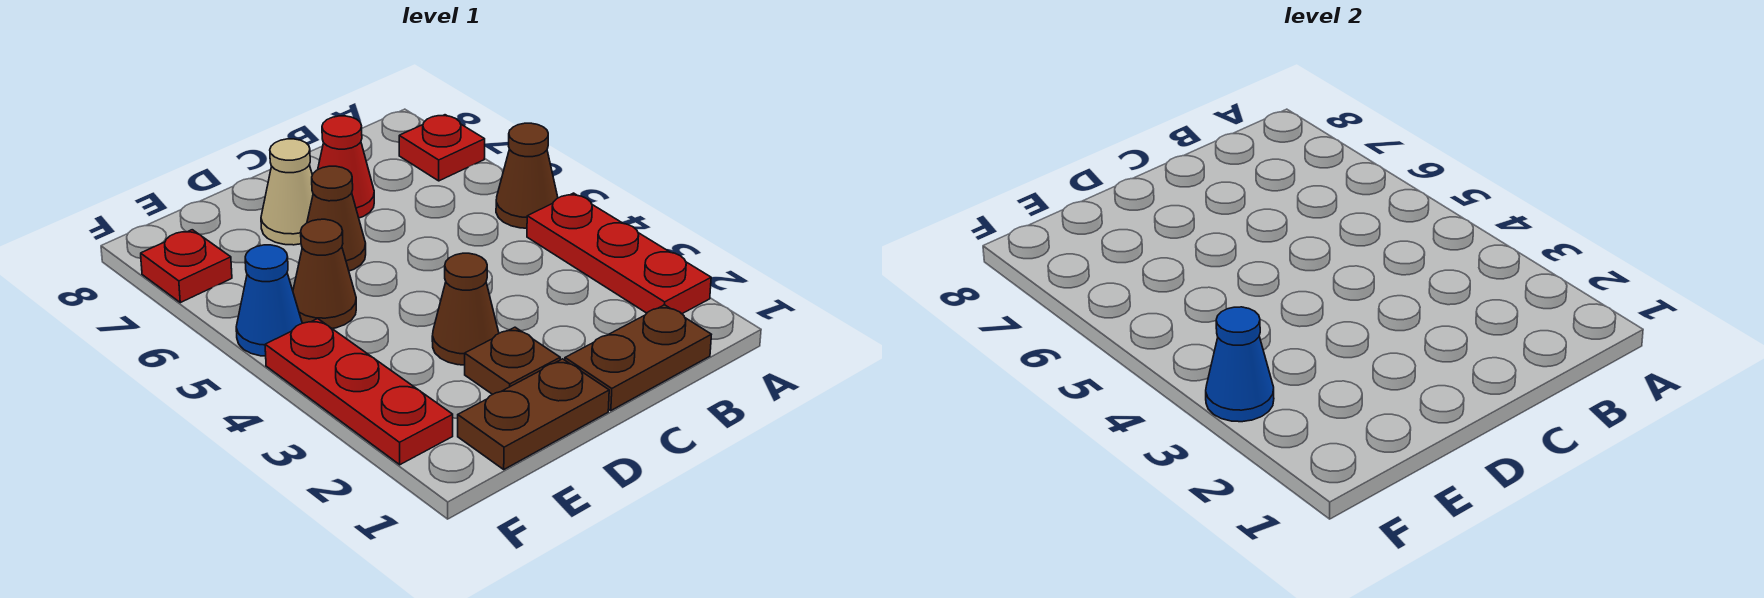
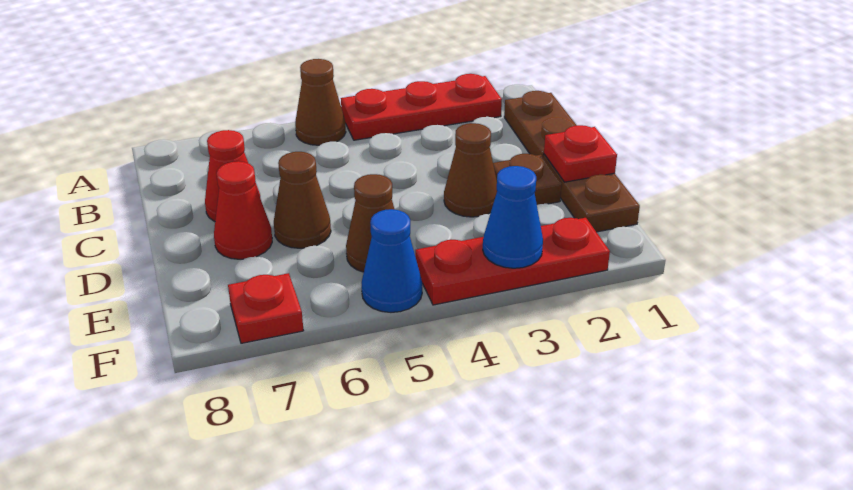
red 1x1 plate [399,115,485,181] -> red 1x1 plate moved to [544,125,617,182]
tan 1x1 cone [261,139,313,245] -> red 1x1 cone [214,161,272,259]

